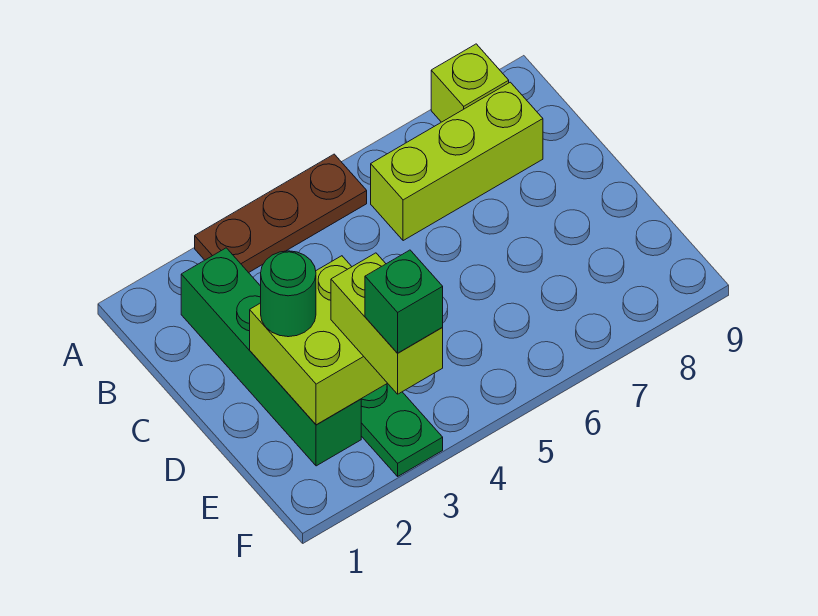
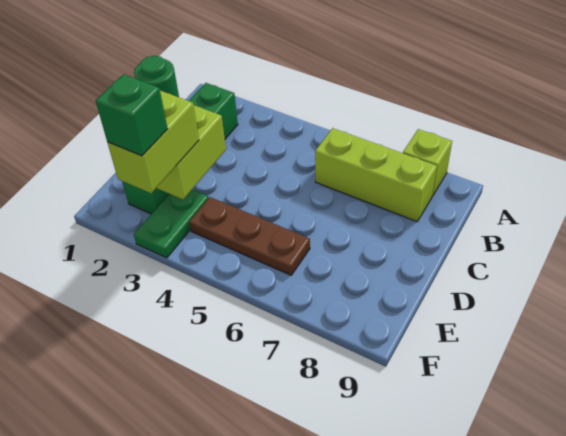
brown 1x3 plate [195,154,367,273] -> brown 1x3 plate moved to [189,197,310,275]

